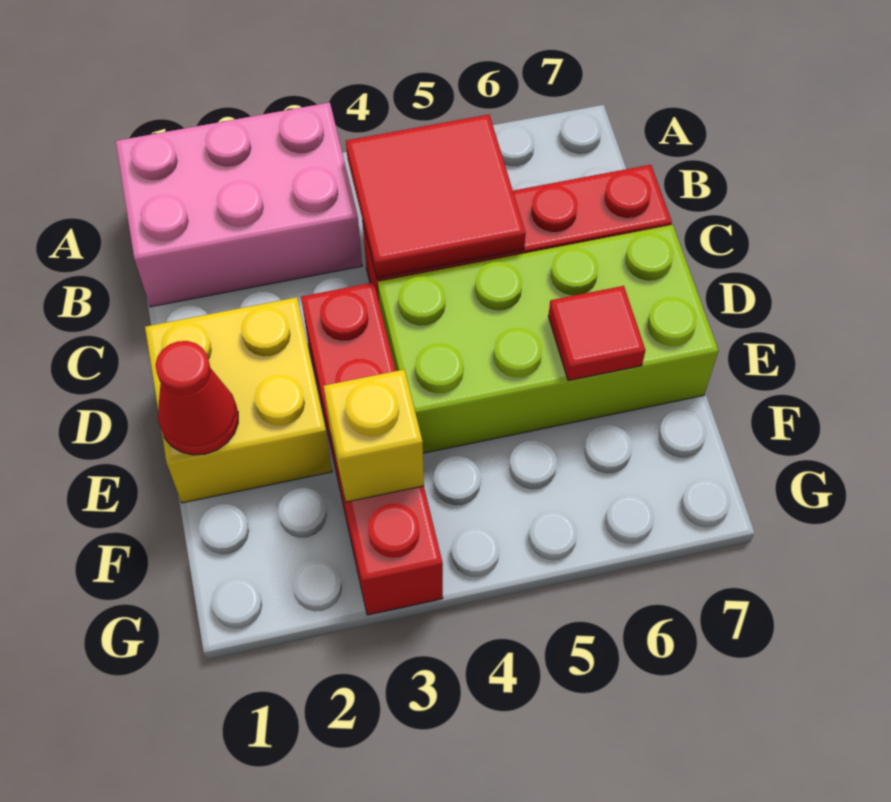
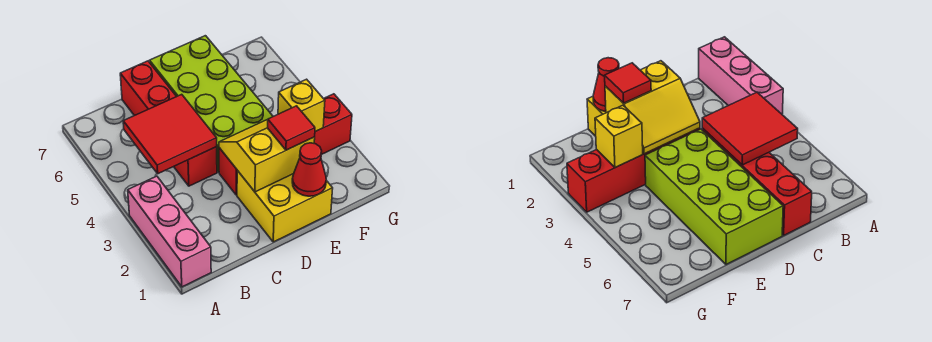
pink 2x3 brick [116,102,362,307] -> pink 1x3 brick [128,176,211,287]
none -> yellow 2x2 slope [219,119,315,192]
red 1x1 tile [548,286,645,381] -> red 1x1 tile moved to [268,106,315,150]

